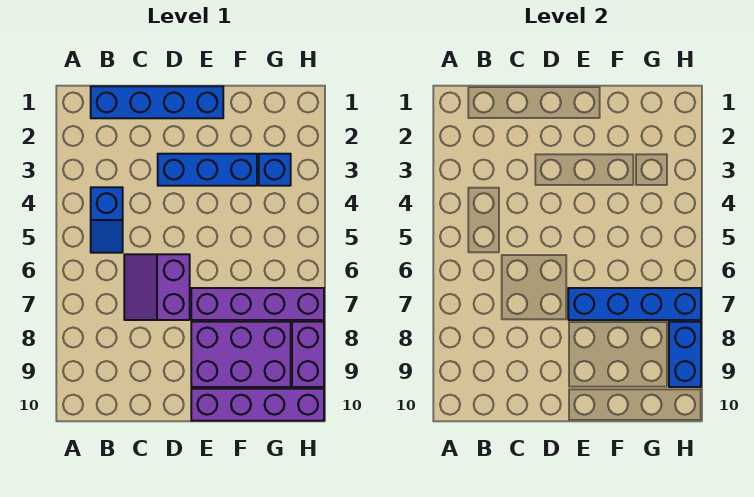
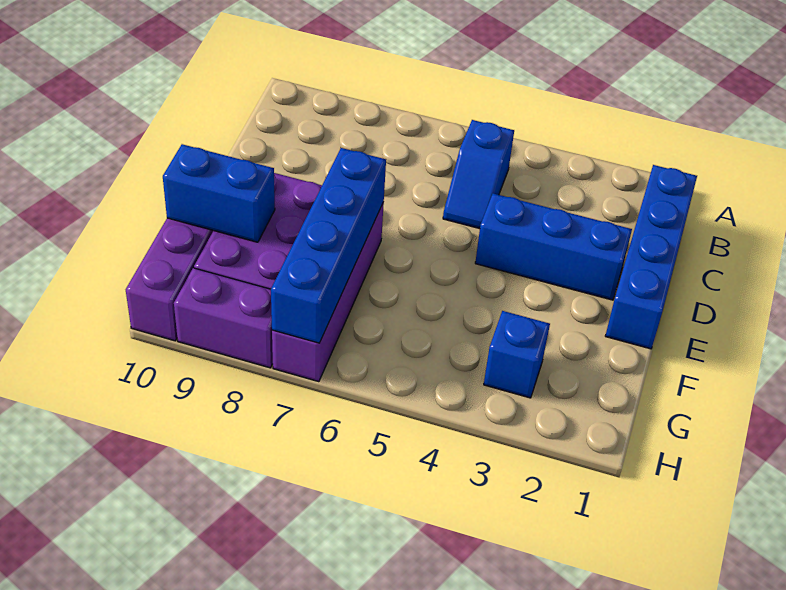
blue 1x2 slope [91,187,123,253] -> blue 1x2 slope turned to [443,120,514,229]
purple 2x2 slope [124,254,190,320] -> none
blue 1x3 brick [158,154,257,186] -> blue 1x3 brick turned to [475,193,632,300]
blue 1x2 brick [669,322,701,387] -> blue 1x2 brick moved to [163,144,275,242]

